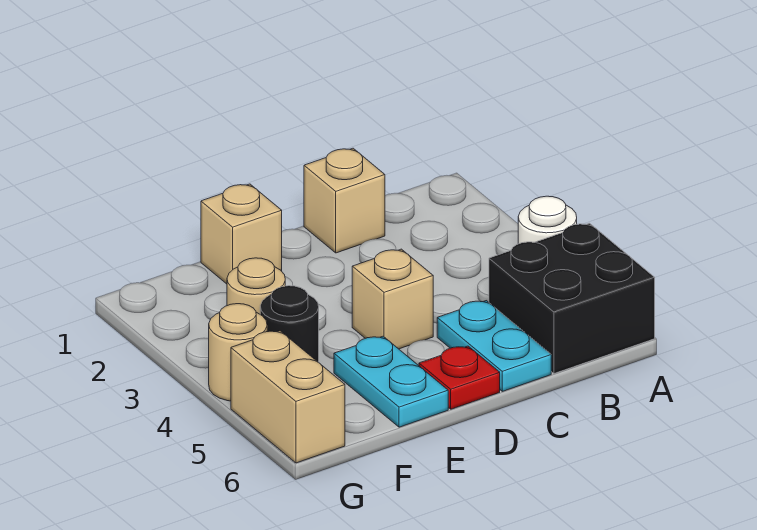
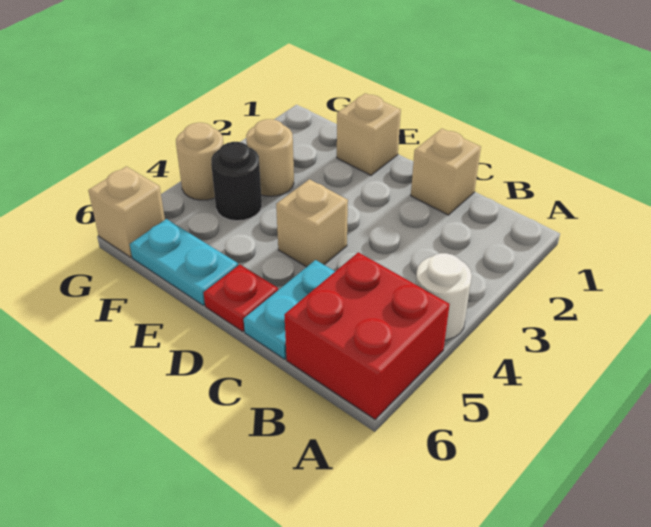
black 2x2 brick [489,223,655,374] -> red 2x2 brick [284,252,450,419]
cyan 1x2 plate [334,336,448,427] -> cyan 1x2 plate turned to [130,219,238,306]
tan 1x2 brick [231,331,345,463] -> tan 1x1 brick [88,166,165,257]

